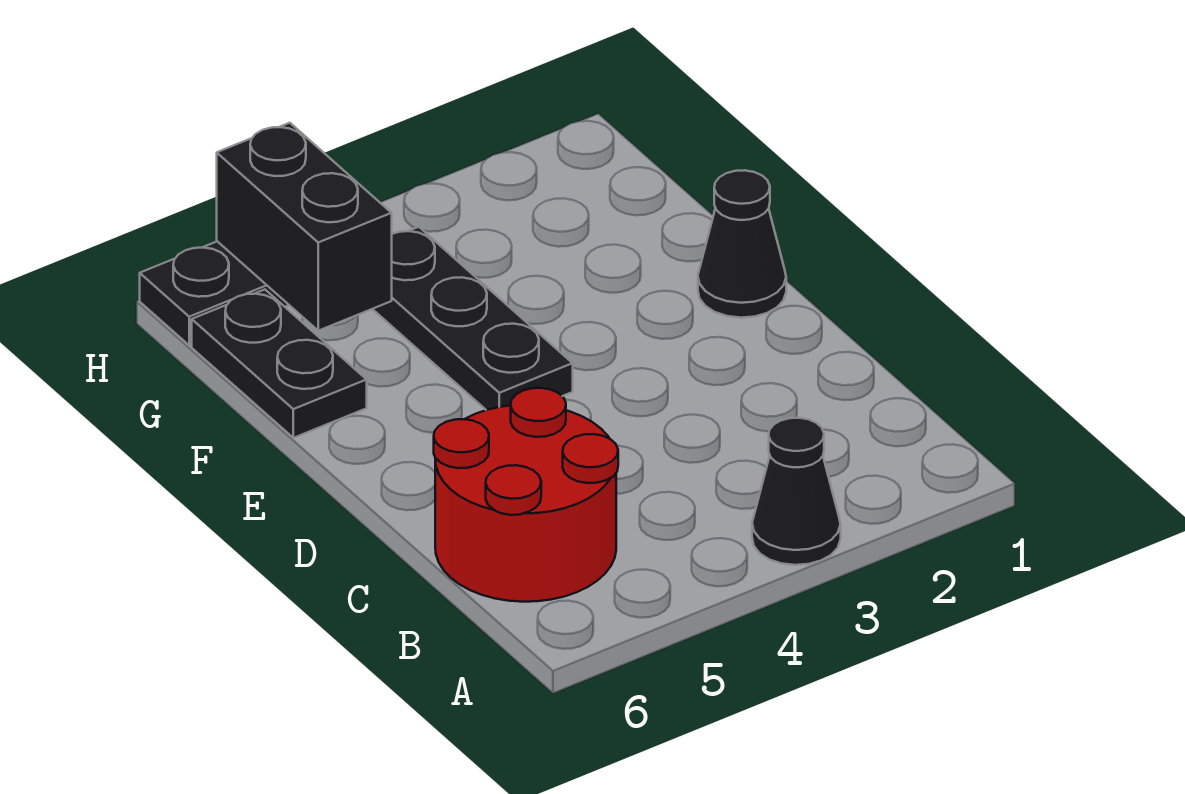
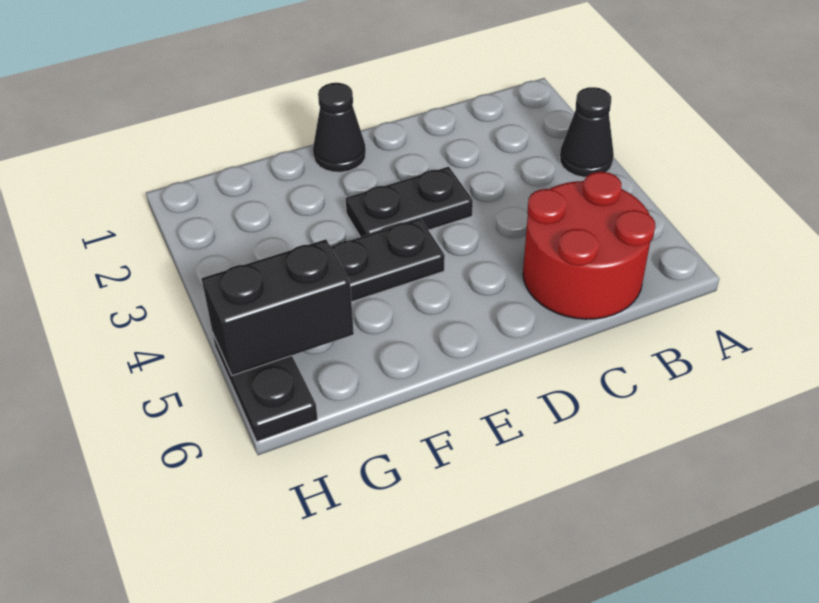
black 1x2 plate [192,289,367,438] -> black 1x2 plate moved to [346,167,473,237]

